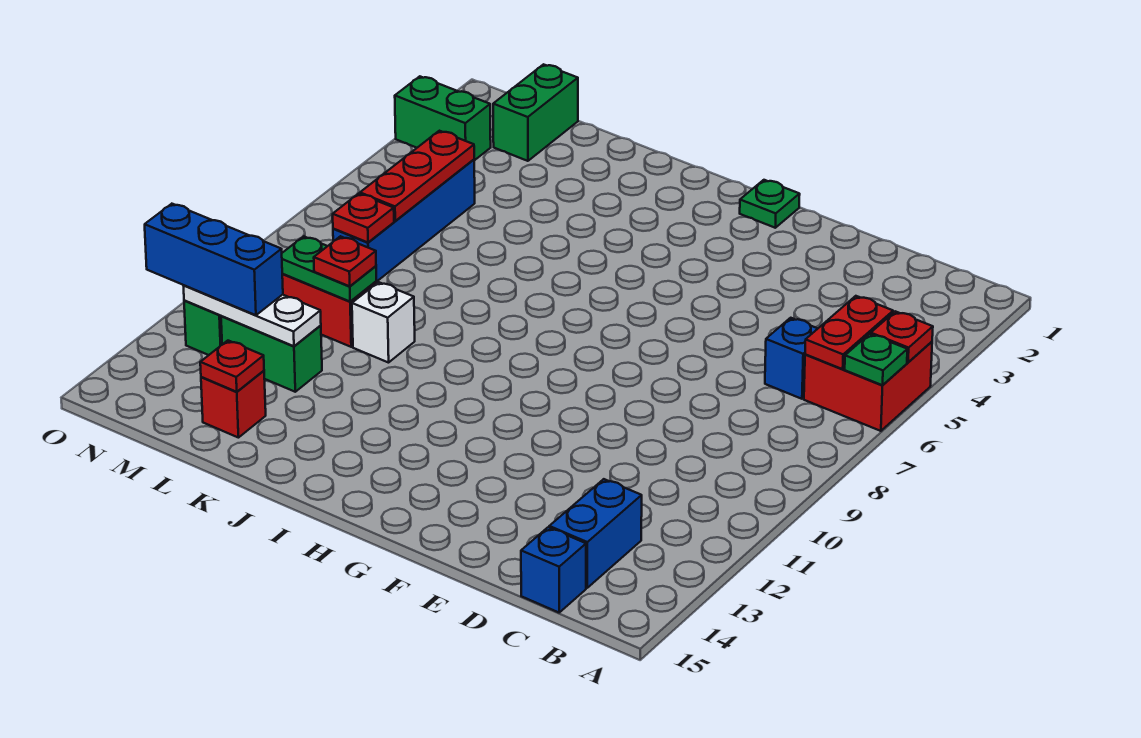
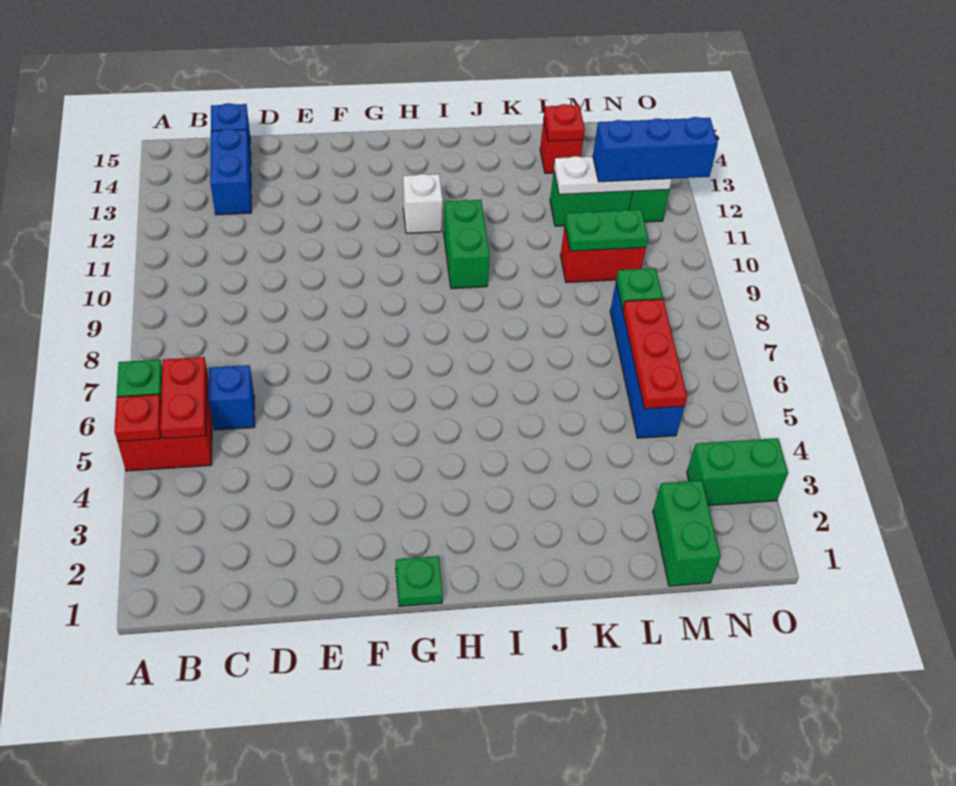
none -> green 1x2 brick [444,200,490,289]
white 1x1 brick [352,282,415,363] -> white 1x1 brick moved to [403,174,443,233]
red 1x1 plate [314,236,376,286] -> none
red 1x1 plate [333,194,394,242] -> green 1x1 plate [616,268,663,309]

